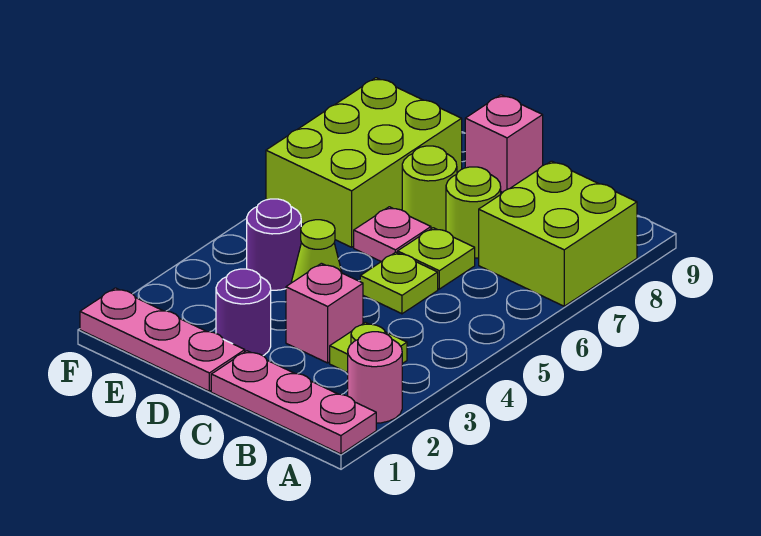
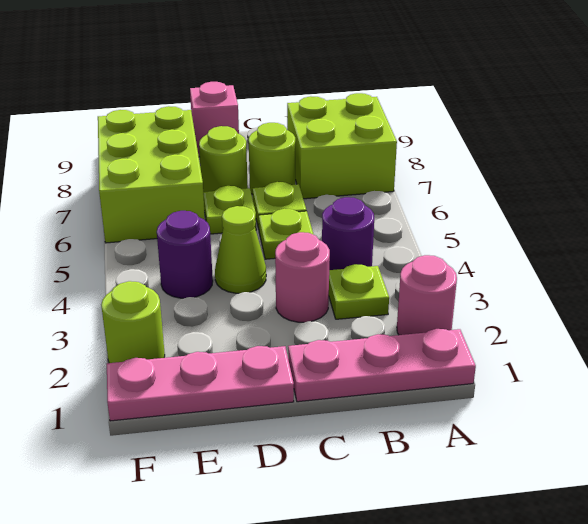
pink 1x1 brick [286,263,363,363] -> pink 1x1 round brick [275,232,330,322]
purple 1x1 round brick [216,269,271,356] -> purple 1x1 round brick moved to [322,197,374,270]
pink 1x1 plate [354,207,431,262] -> lime 1x1 plate [203,186,256,234]
none -> lime 1x1 round brick [101,281,165,363]

